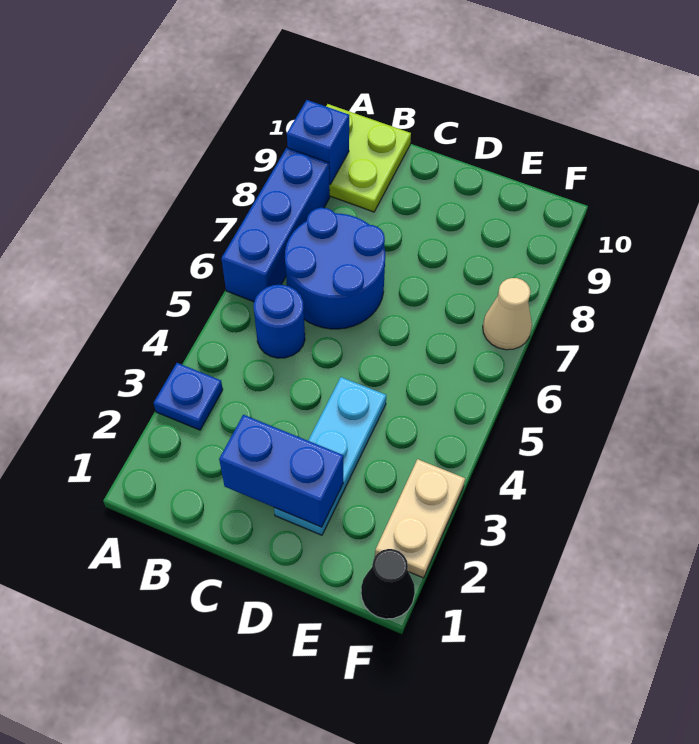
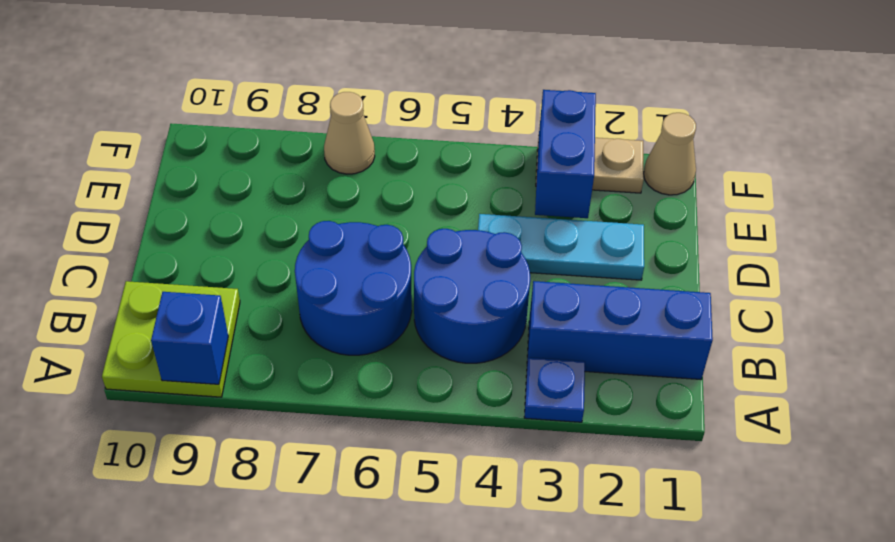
blue 1x3 brick [221,148,330,302] -> blue 1x3 brick moved to [527,281,713,379]
blue 1x1 round brick [254,285,305,358] -> blue 2x2 round brick [414,229,530,363]
blue 1x2 brick [219,415,343,527] -> blue 1x2 brick moved to [535,90,596,218]
black 1x1 cone [361,549,415,619] -> tan 1x1 cone [643,113,696,195]

